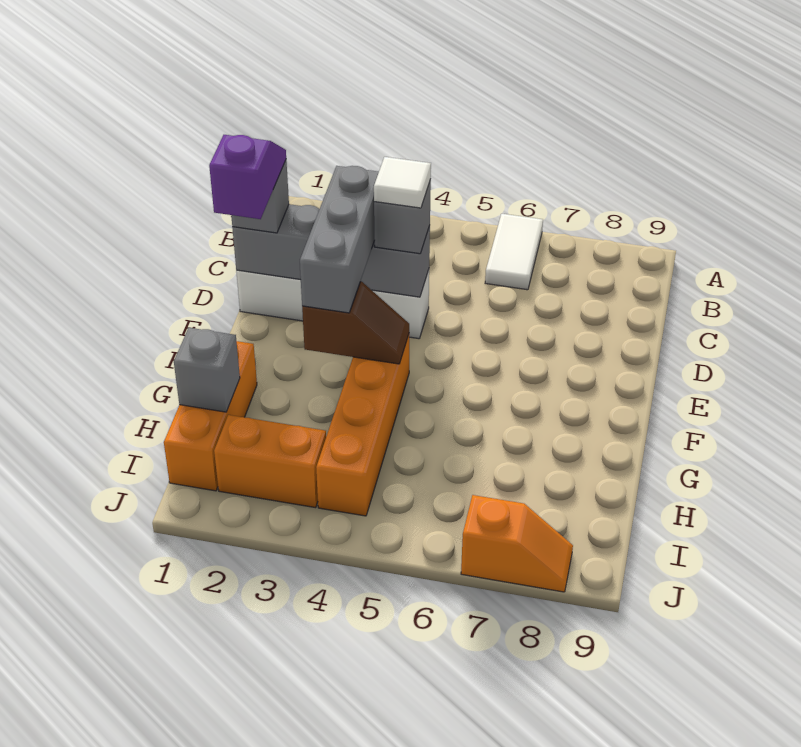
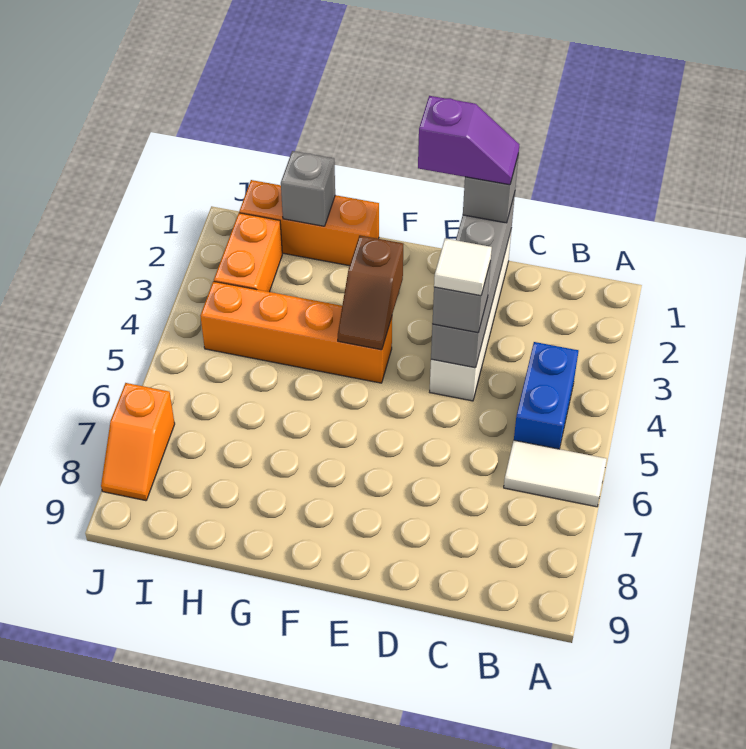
none -> blue 1x2 brick [514,342,578,449]
grey 1x3 brick [300,166,379,313] -> none

